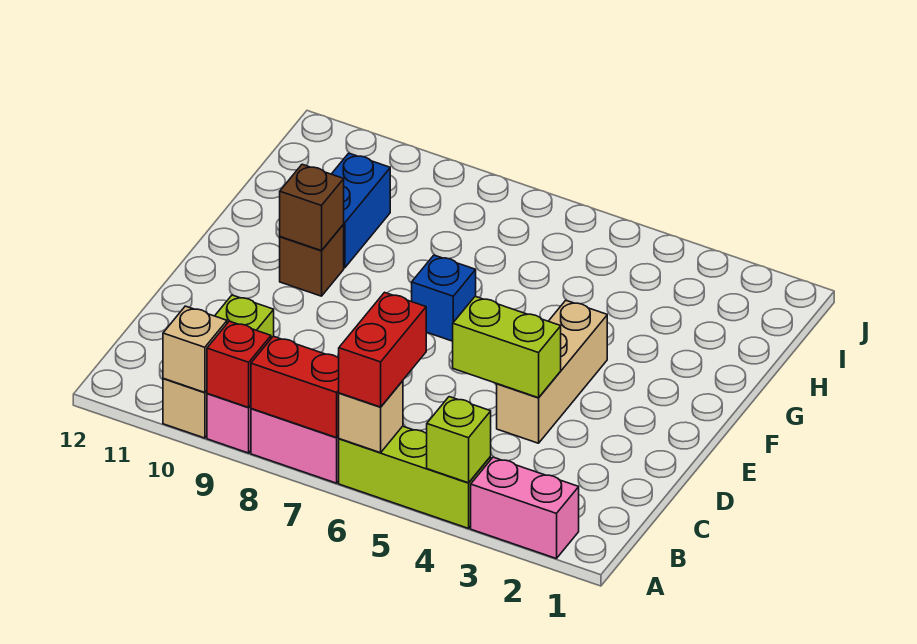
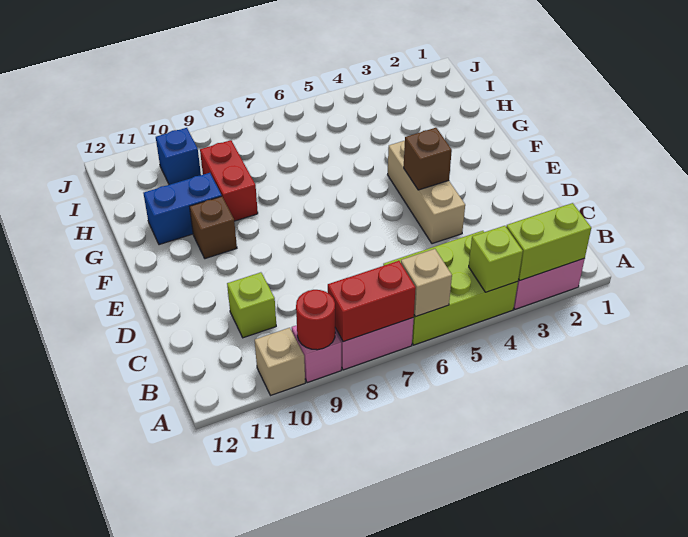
lime 1x3 brick [339,426,491,528] -> lime 2x3 brick [383,231,518,345]
red 1x2 brick [339,292,426,407] -> red 1x2 brick moved to [200,140,258,221]
red 1x1 brick [207,321,271,407] -> red 1x1 round brick [296,290,335,350]
tan 1x1 brick [163,306,227,392] -> none
lime 1x2 brick [453,296,561,398] -> lime 1x2 brick moved to [506,203,591,280]
blue 1x1 brick [412,255,476,341] -> blue 1x1 brick moved to [156,128,201,185]
brown 1x1 brick [280,164,344,251] -> brown 1x1 brick moved to [404,128,452,190]
blue 1x2 brick [332,153,390,268] -> blue 1x2 brick turned to [144,173,222,245]

